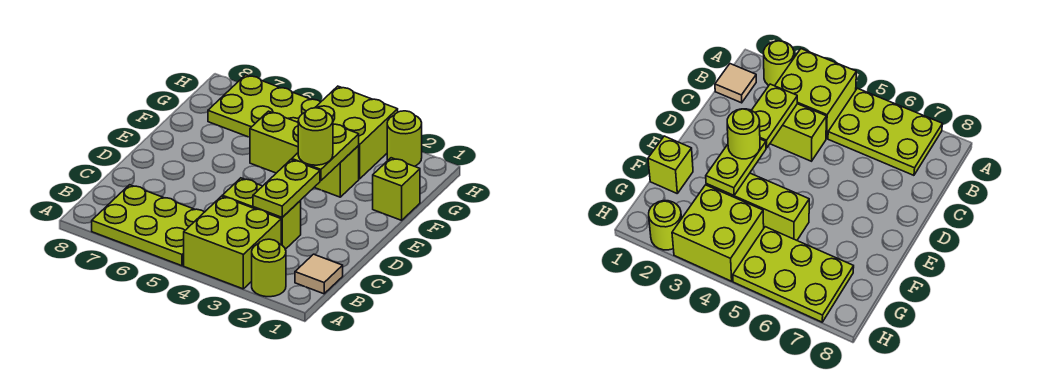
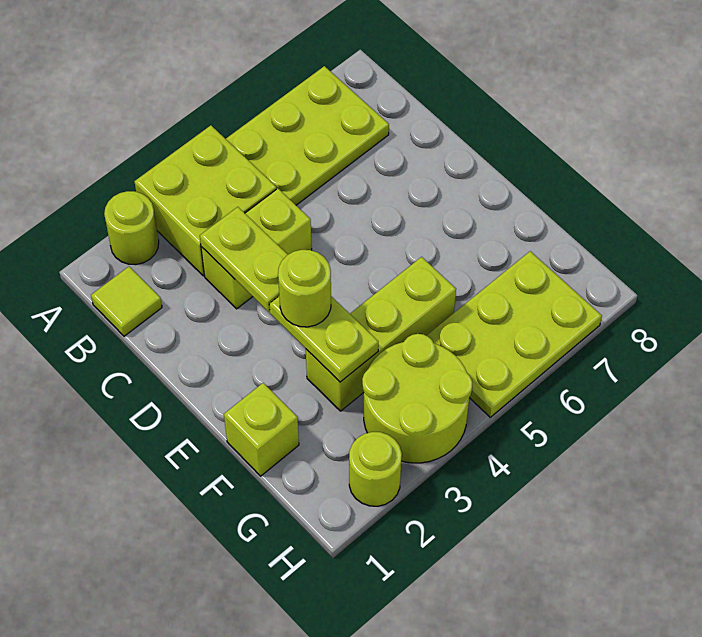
tan 1x1 tile [295,254,343,294] -> lime 1x1 tile [91,267,162,336]
lime 2x2 brick [315,86,398,179] -> lime 2x2 round brick [362,334,472,463]

